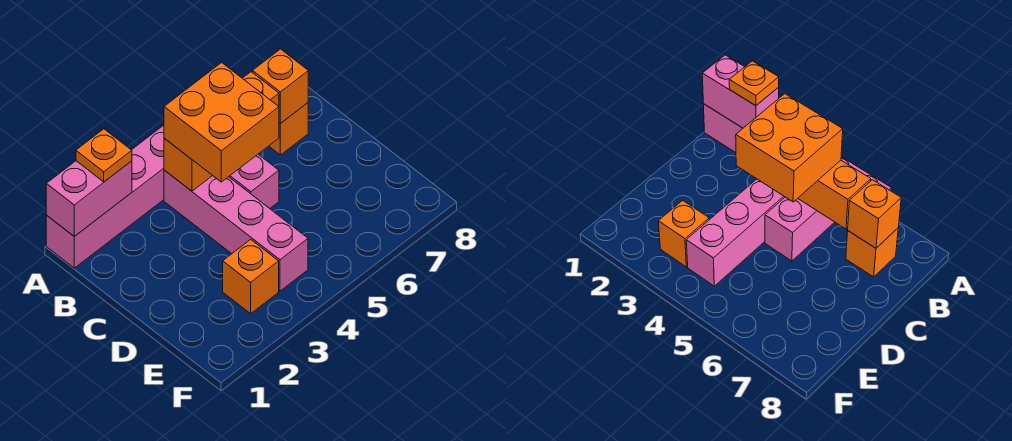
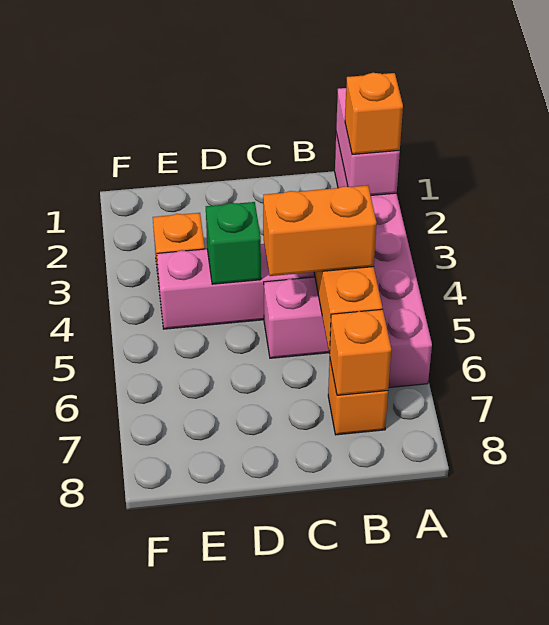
orange 1x1 plate [76,129,132,182] -> orange 1x1 brick [345,73,403,154]
orange 2x2 brick [164,63,279,182] -> orange 1x2 brick [263,185,377,276]
none -> green 1x1 brick [206,202,261,284]

